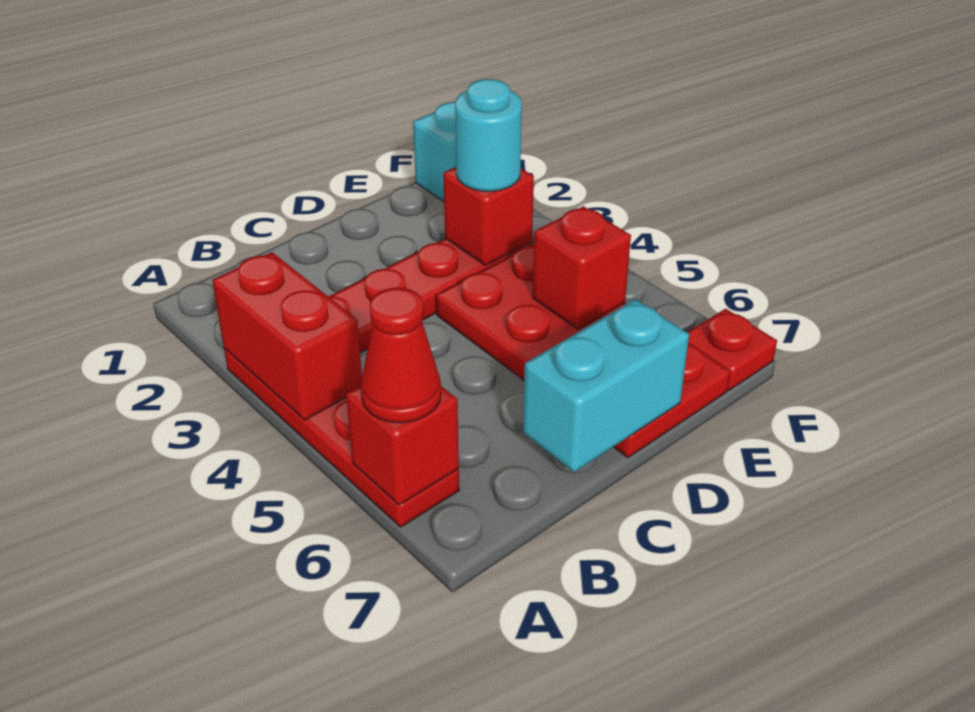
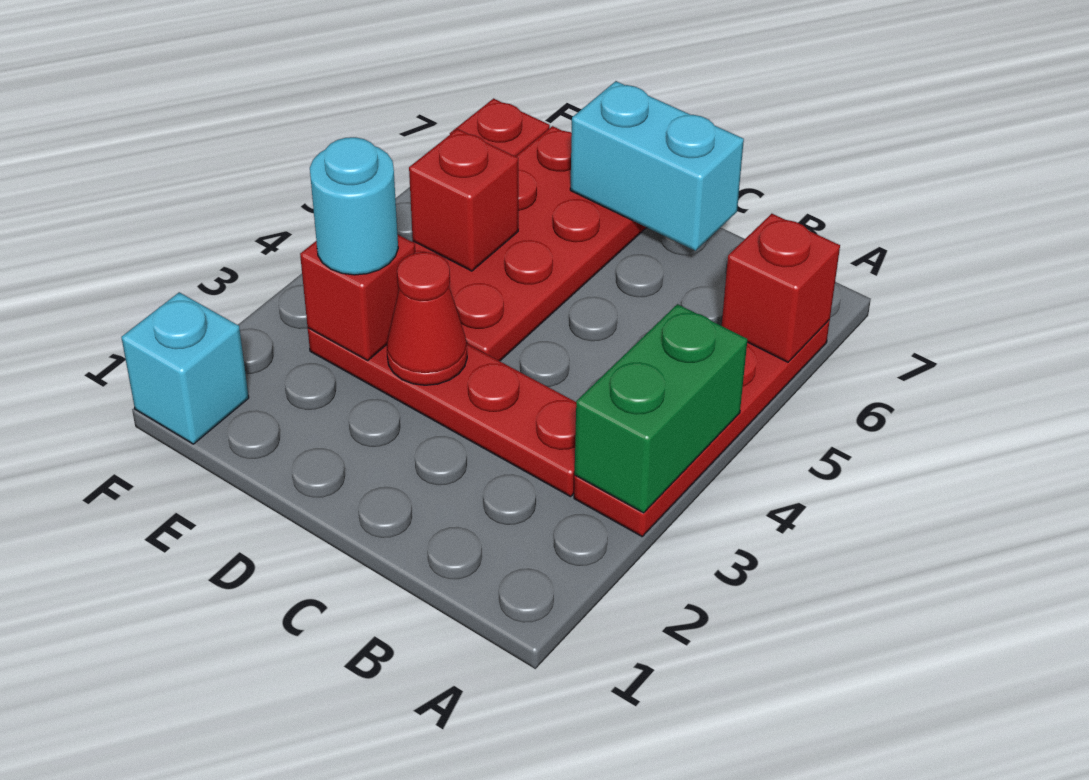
red 1x2 brick [212,252,362,420] -> green 1x2 brick [575,304,747,513]
red 1x1 cone [361,288,441,423] -> red 1x1 cone moved to [387,252,467,385]

